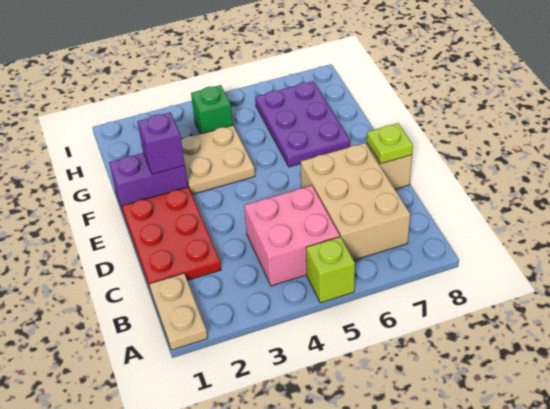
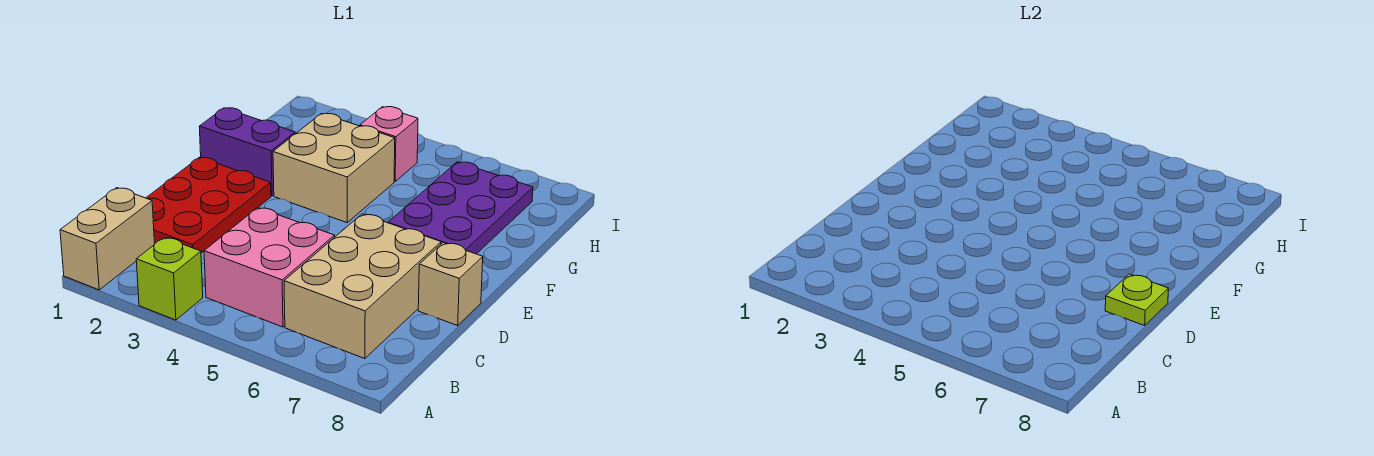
tan 1x2 plate [149,273,208,350] -> tan 1x2 brick [60,188,155,290]
lime 1x1 brick [306,237,355,303] -> lime 1x1 brick moved to [136,237,203,320]
purple 1x1 brick [137,112,185,175] -> none
tan 2x2 plate [181,125,255,194] -> tan 2x2 brick [273,113,395,223]
green 1x1 brick [191,85,233,134] -> pink 1x1 brick [360,107,418,181]

